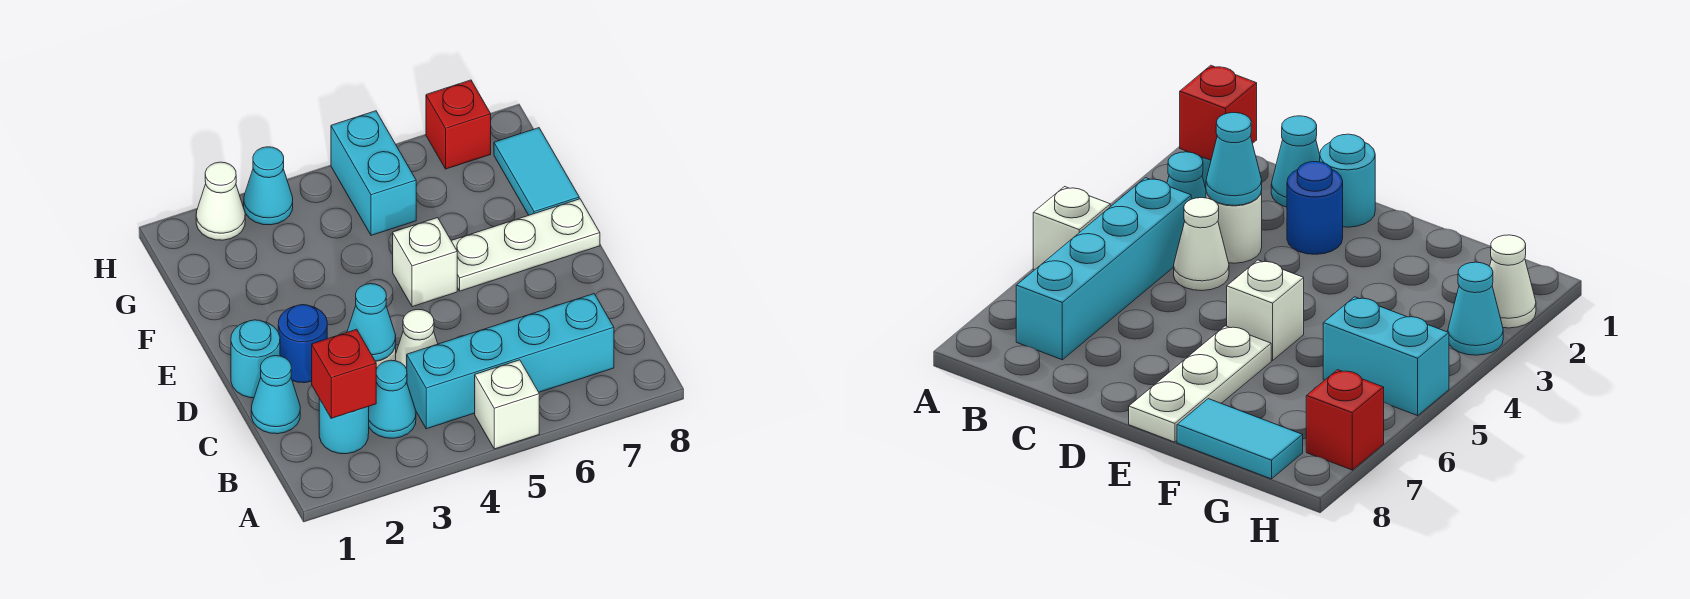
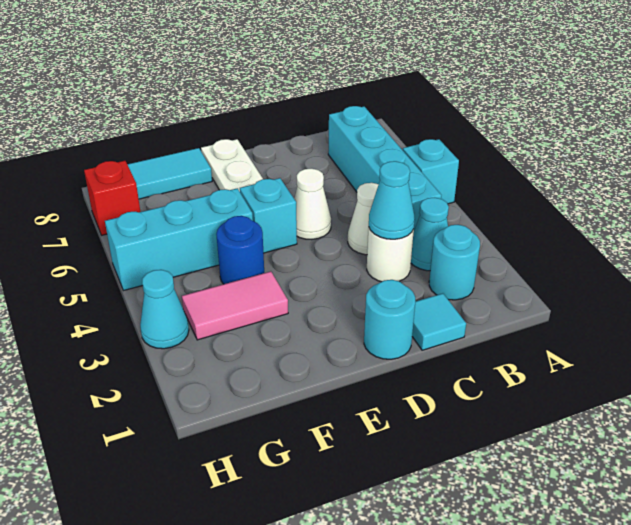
white 1x1 brick [475,360,539,449] -> cyan 1x1 brick [403,139,459,204]
red 1x1 brick [312,329,376,418] -> none
cyan 1x1 cone [251,356,300,434] -> cyan 1x1 tile [412,293,466,350]
blue 1x1 round brick [278,305,327,383] -> blue 1x1 round brick moved to [216,216,264,284]
white 1x1 brick [393,218,457,307] -> cyan 1x1 brick [240,178,297,253]
none -> pink 1x2 tile [182,271,288,340]
cyan 1x2 brick [331,111,416,235] -> cyan 1x3 brick [105,188,253,291]
white 1x1 cone [196,162,245,240] -> white 1x1 cone moved to [294,168,331,239]

